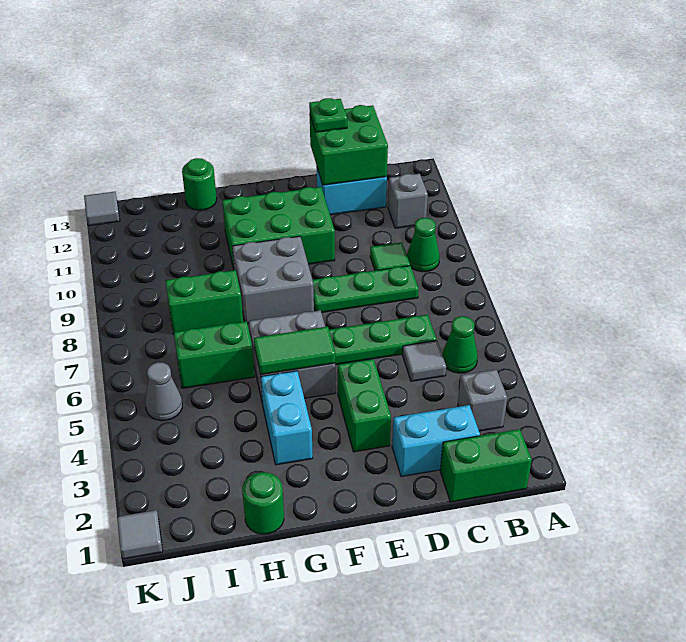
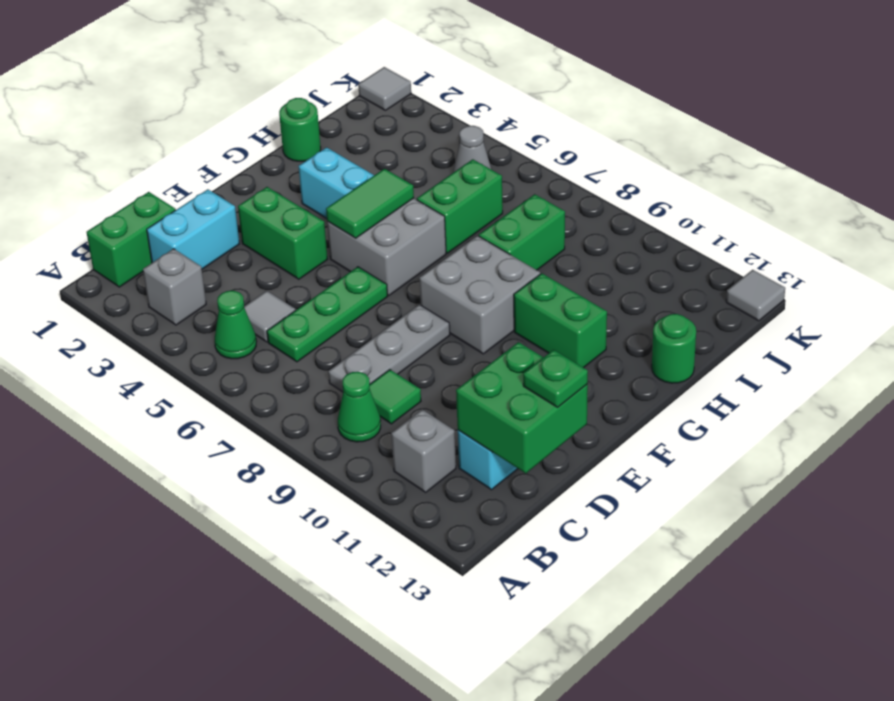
green 1x3 plate [313,266,419,313] -> grey 1x3 plate [328,305,450,392]
green 2x3 brick [222,187,335,270] -> green 1x2 brick [514,273,607,368]

